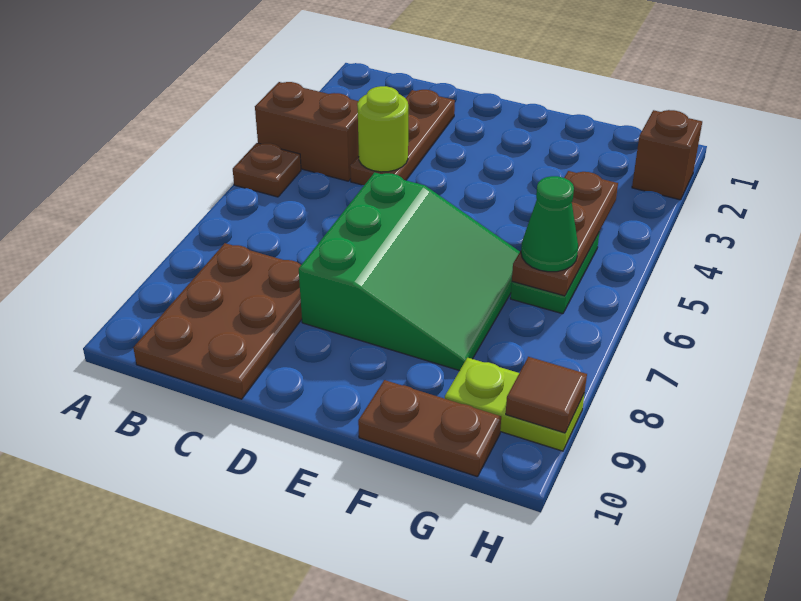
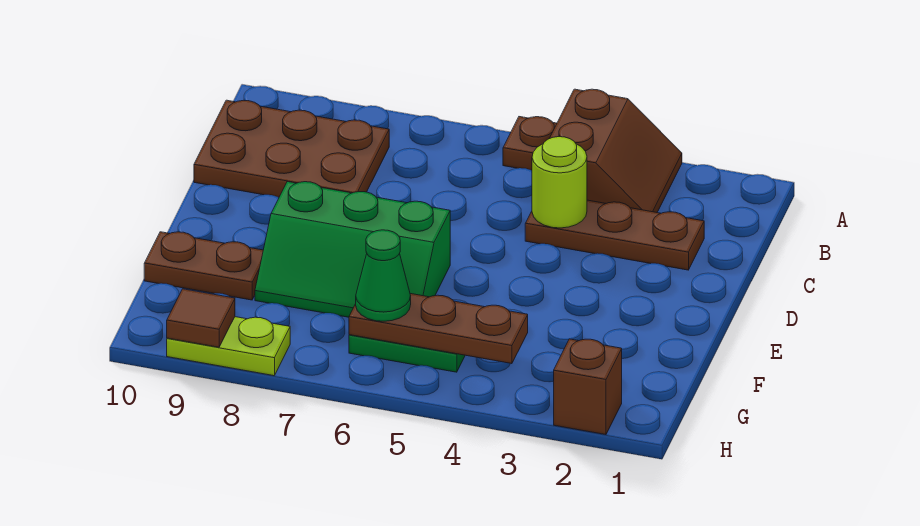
green 3x3 slope [299,172,520,371] -> green 2x3 slope [255,182,450,317]
brown 1x2 plate [358,380,501,477] -> brown 1x2 plate turned to [144,232,263,300]
lime 1x2 plate [445,358,585,451] -> lime 1x2 plate turned to [167,317,290,376]

